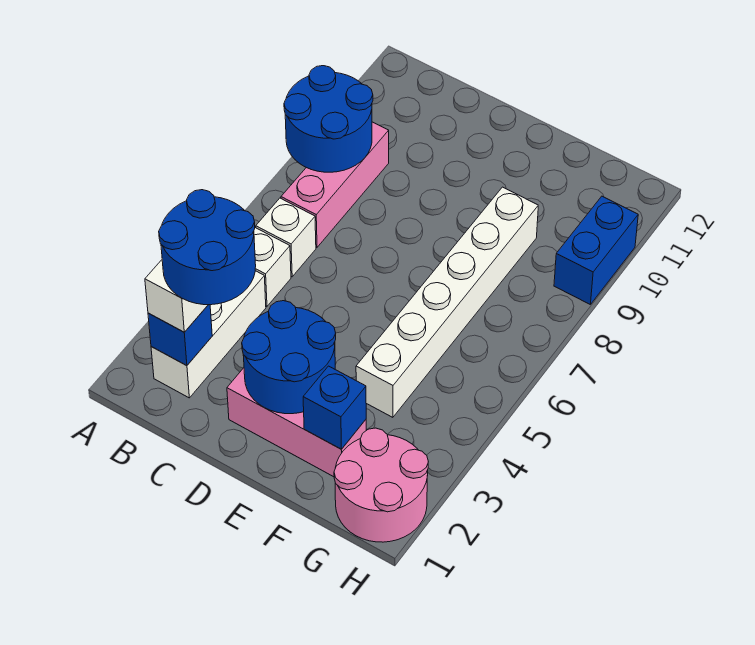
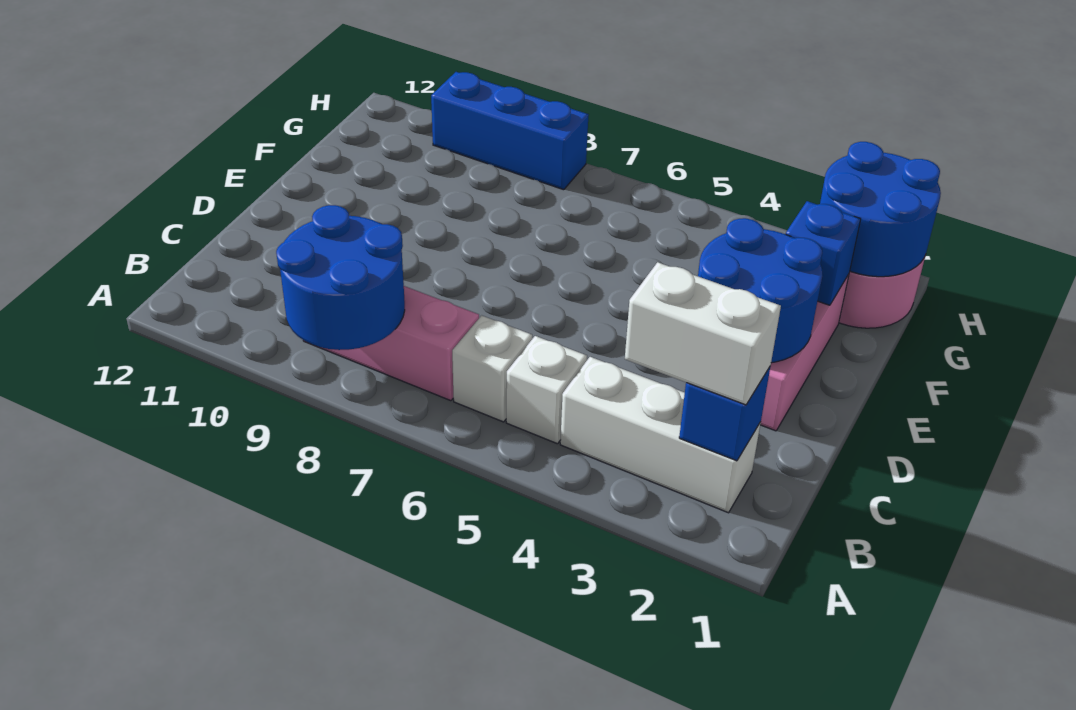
blue 2x2 round brick [159,190,256,305] -> blue 2x2 round brick moved to [820,142,941,277]
white 1x6 brick [356,187,538,417] -> none
blue 1x2 brick [554,196,638,304] -> blue 1x3 brick [431,72,589,190]

